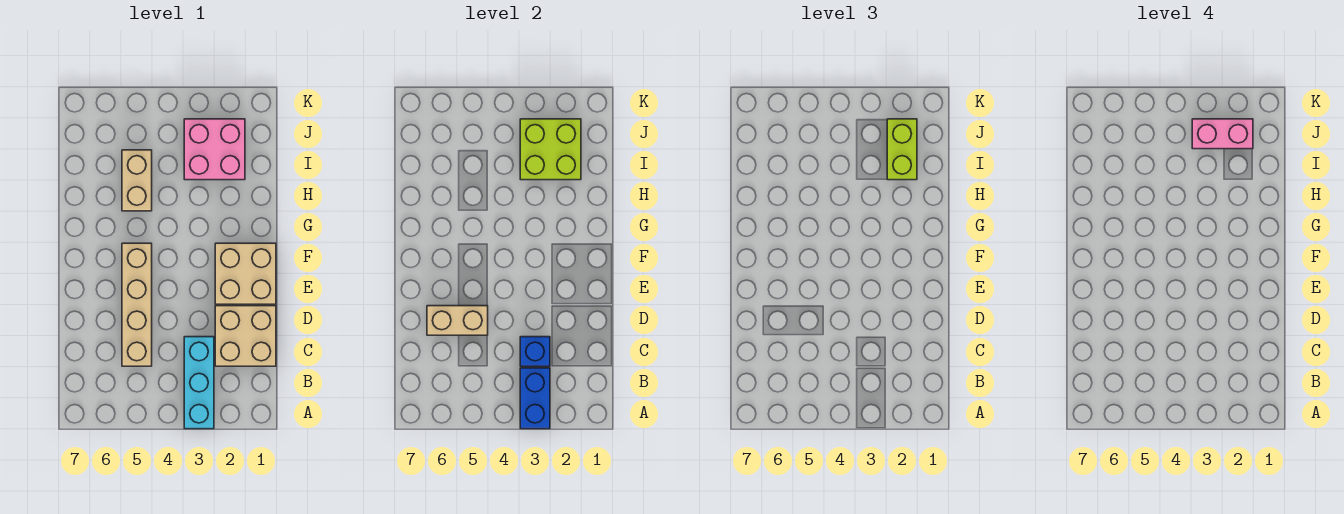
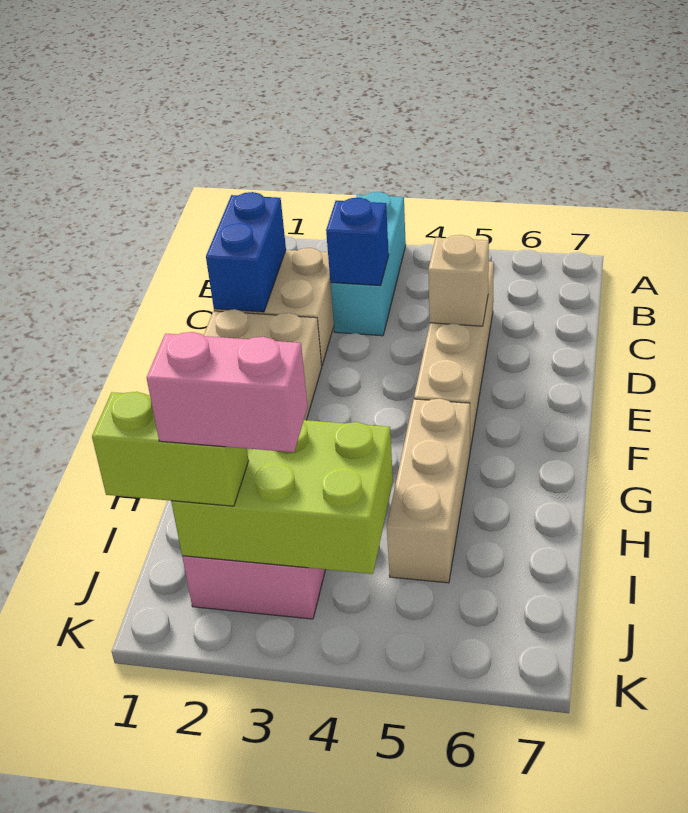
blue 1x2 brick [520,368,550,429] -> blue 1x2 brick moved to [206,192,286,312]
tan 1x2 brick [427,306,488,335] -> tan 1x1 brick [428,235,489,326]
tan 1x2 brick [122,150,152,211] -> tan 1x3 brick [387,399,470,583]
lime 2x2 brick [520,119,581,180] -> lime 2x3 brick [171,420,393,574]
lime 1x2 brick [887,119,917,180] -> lime 1x2 brick turned to [92,392,249,506]

